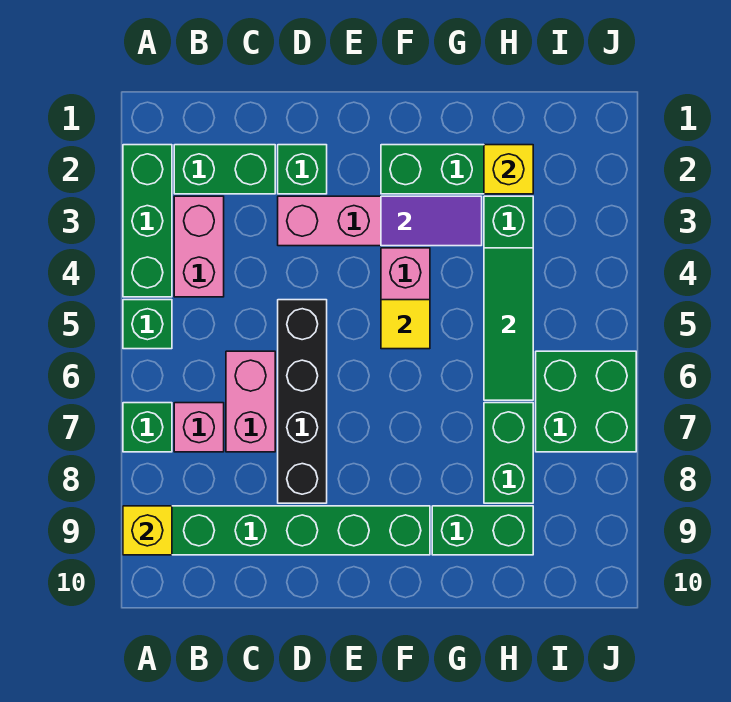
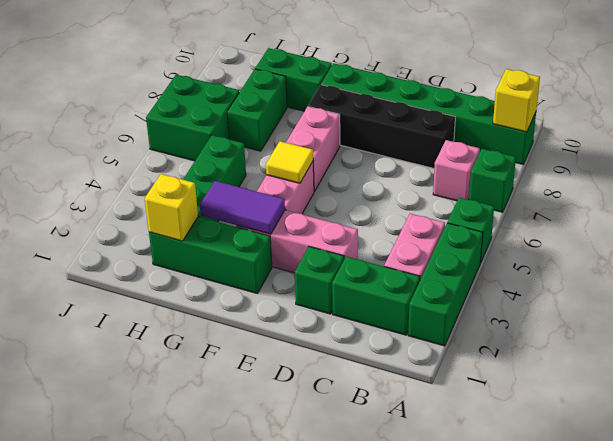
pink 1x2 brick [226,351,275,452] -> pink 1x2 brick moved to [286,107,340,192]
black 1x4 brick [278,300,327,503] -> black 1x4 brick turned to [308,85,455,168]
green 1x3 tile [484,248,533,400] -> none

